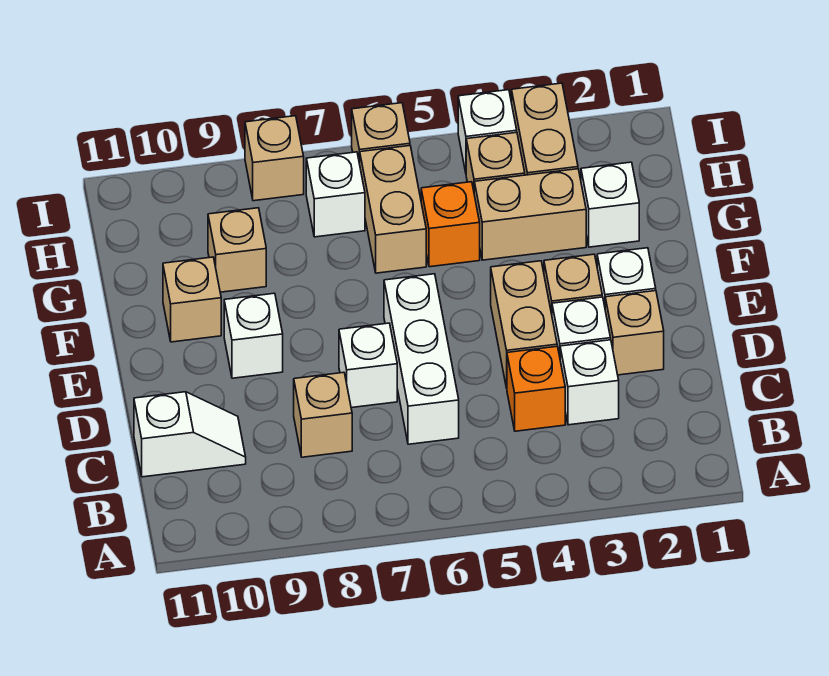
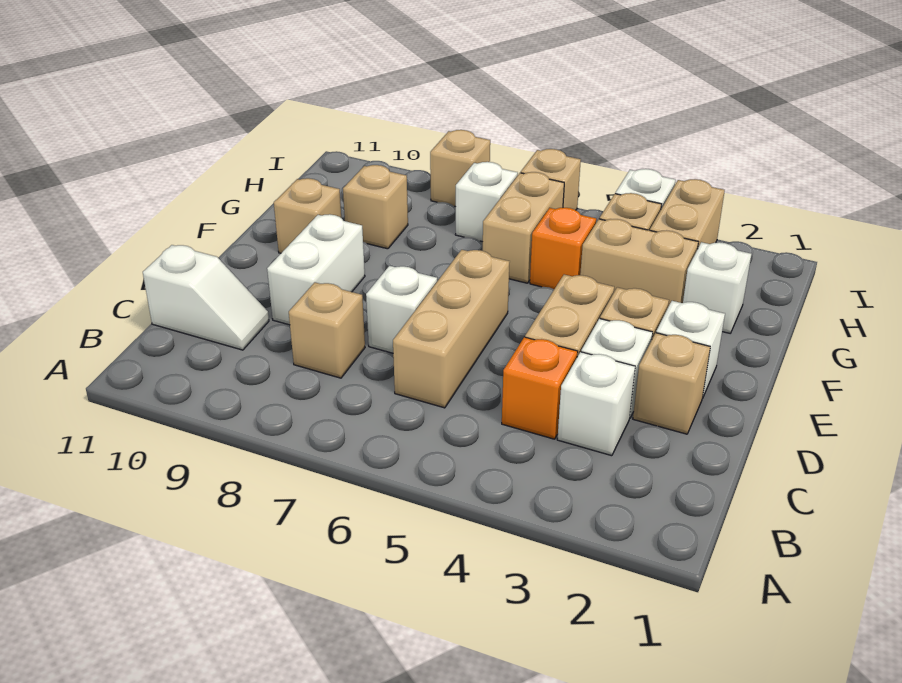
white 1x3 brick [384,274,459,444] -> tan 1x3 brick [393,250,510,408]
white 1x1 brick [224,293,283,378] -> white 1x2 brick [267,214,365,325]

